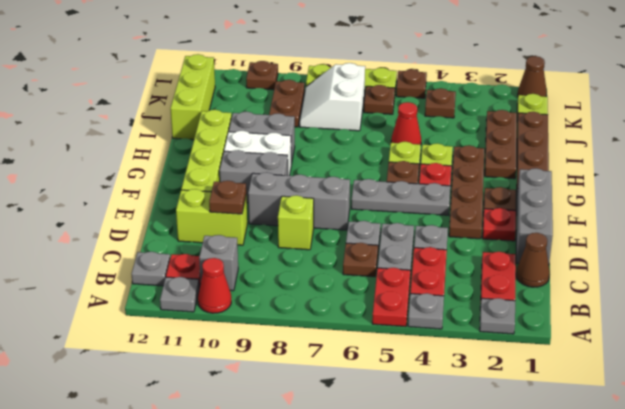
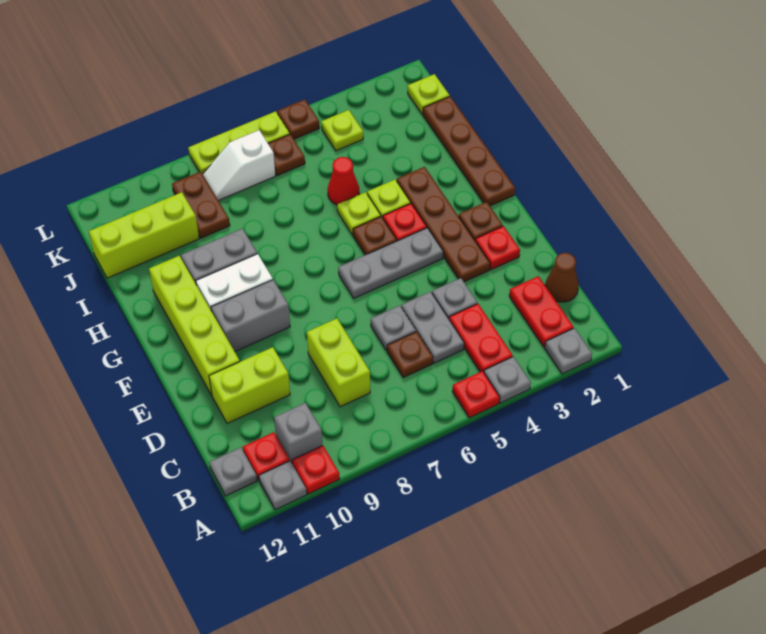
red 1x2 plate [372,268,411,327] -> red 1x1 plate [452,371,500,418]
red 1x1 cone [198,258,231,313] -> red 1x1 plate [292,445,340,494]
grey 1x3 brick [516,168,553,264] -> none
lime 1x1 brick [278,195,314,250] -> lime 1x2 brick [307,319,370,407]
brown 1x1 plate [209,181,246,214] -> none
grey 1x3 brick [248,172,350,230] -> none
brown 1x3 plate [485,110,517,179] -> none
lime 1x3 brick [170,54,215,140] -> lime 1x3 brick turned to [89,192,199,278]
white 2x2 slope [300,63,365,131] -> white 1x2 slope [203,130,275,200]
brown 1x1 plate [425,88,456,118] -> lime 1x1 plate [321,110,363,151]
brown 1x1 cone [518,56,547,97] -> none
brown 1x1 plate [246,61,278,90] -> none

